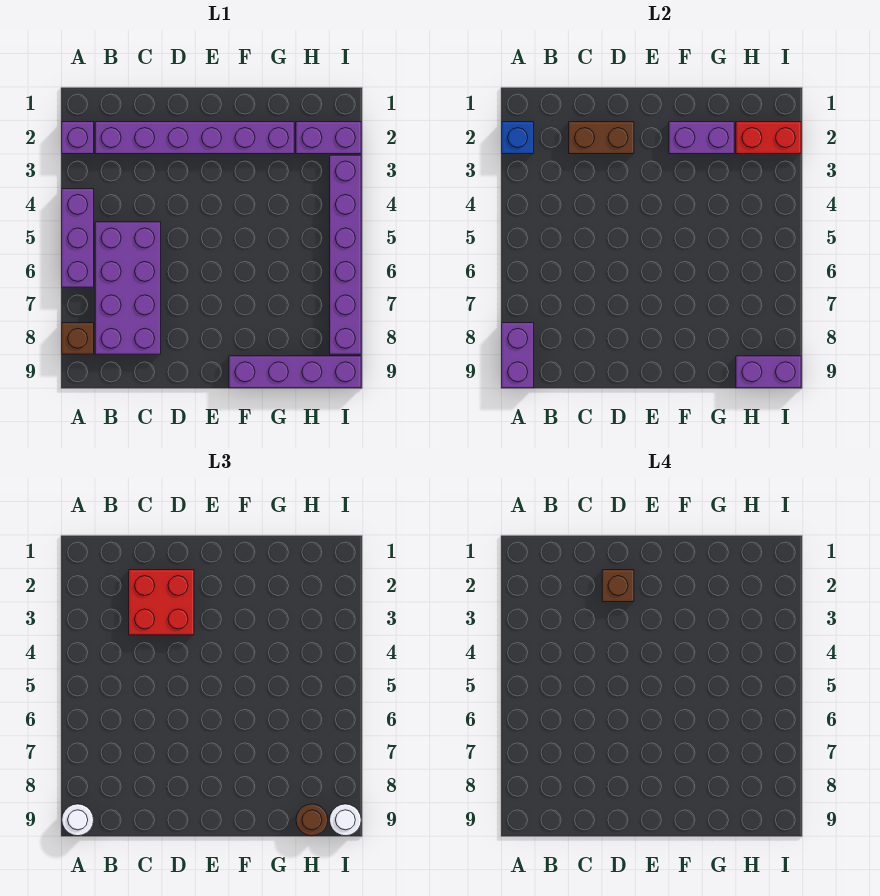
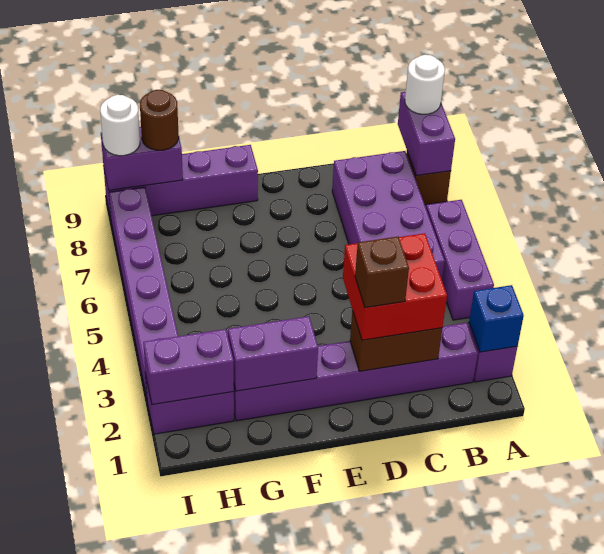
red 1x2 brick [736,122,801,154] -> purple 1x2 brick [143,329,234,405]

